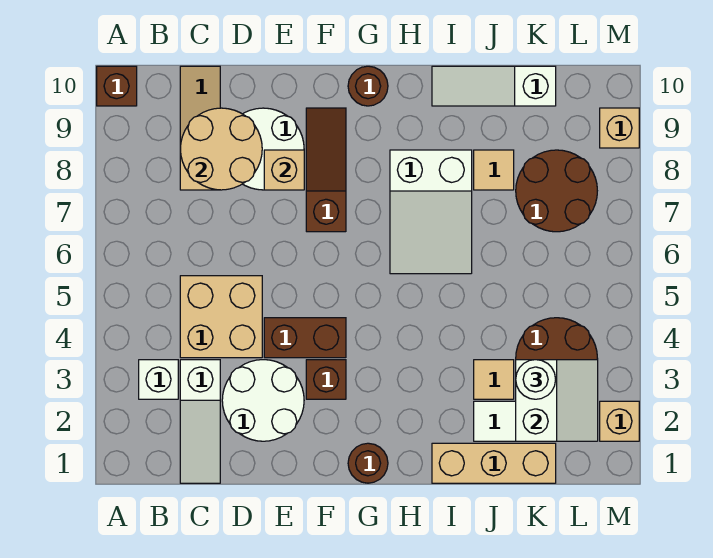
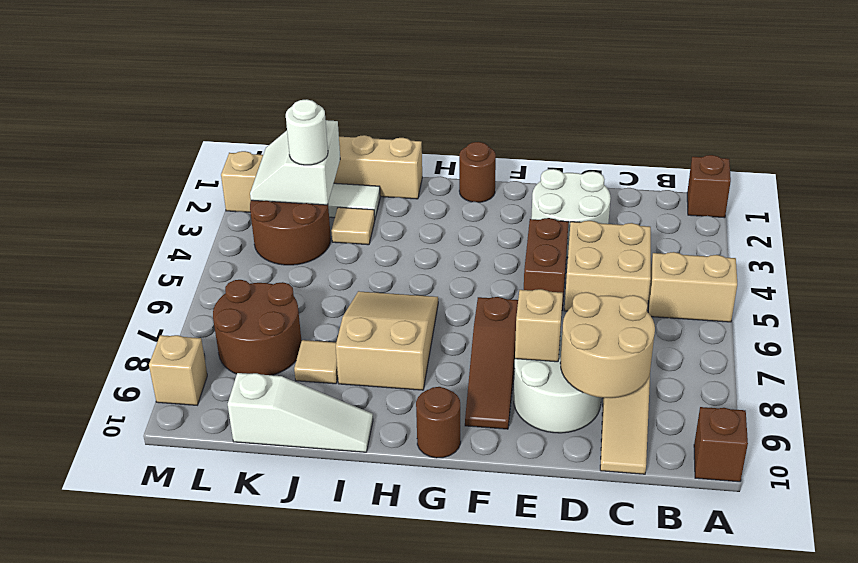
none -> tan 1x2 brick [648,252,737,322]
white 1x1 brick [139,360,178,399] -> none
white 1x3 slope [180,360,220,483] -> none
brown 1x2 brick [264,318,346,358] -> brown 1x2 brick turned to [524,218,568,310]
brown 1x1 brick [306,360,346,399] -> brown 1x1 brick moved to [687,155,731,218]
white 2x3 slope [390,150,472,274] -> tan 2x3 slope [336,291,438,390]

